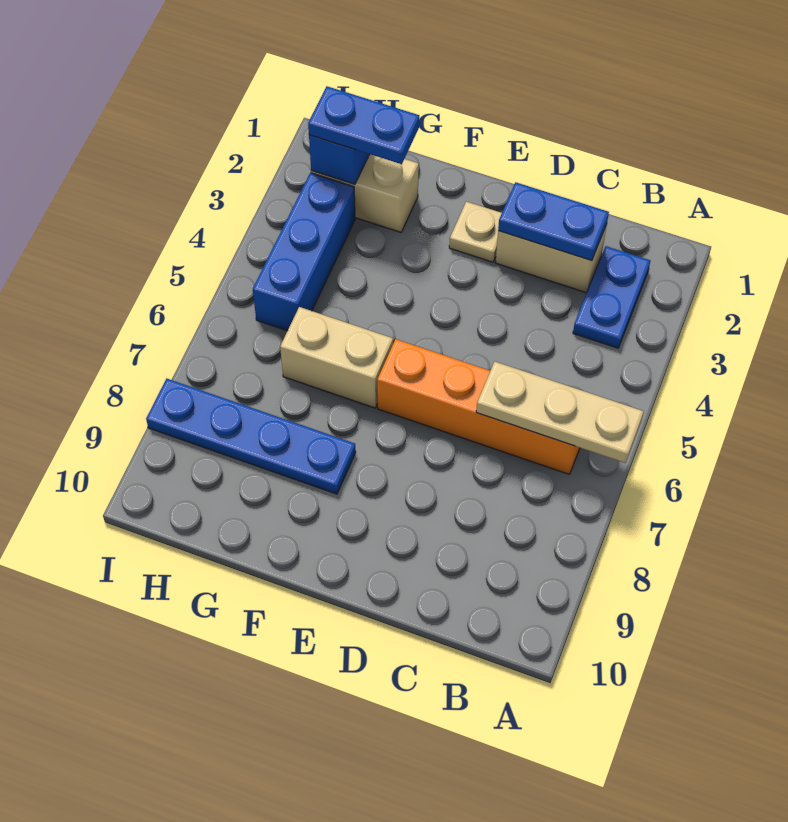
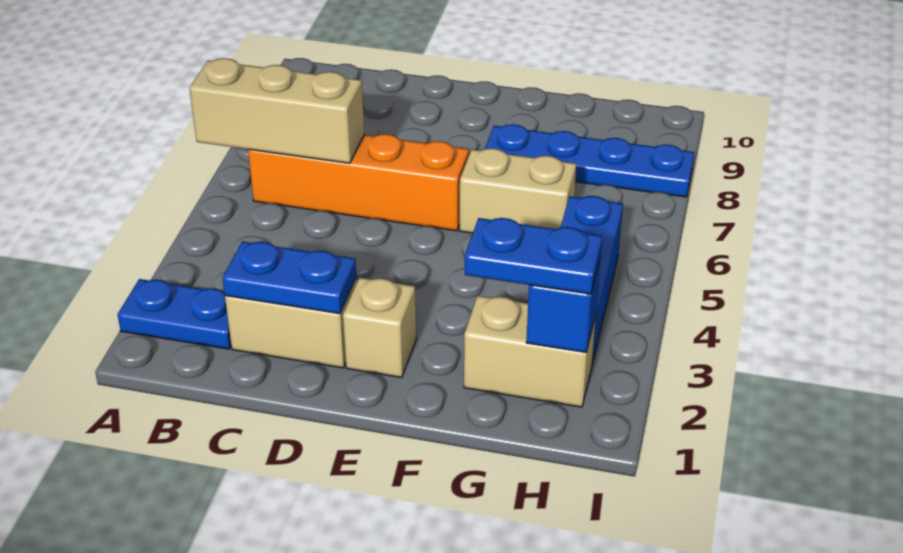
tan 1x3 plate [476,361,644,463] -> tan 1x3 brick [189,58,364,163]
blue 1x2 plate [573,246,650,348] -> blue 1x2 plate turned to [117,279,231,349]
tan 1x1 plate [449,201,502,262] -> tan 1x1 brick [343,278,416,378]

